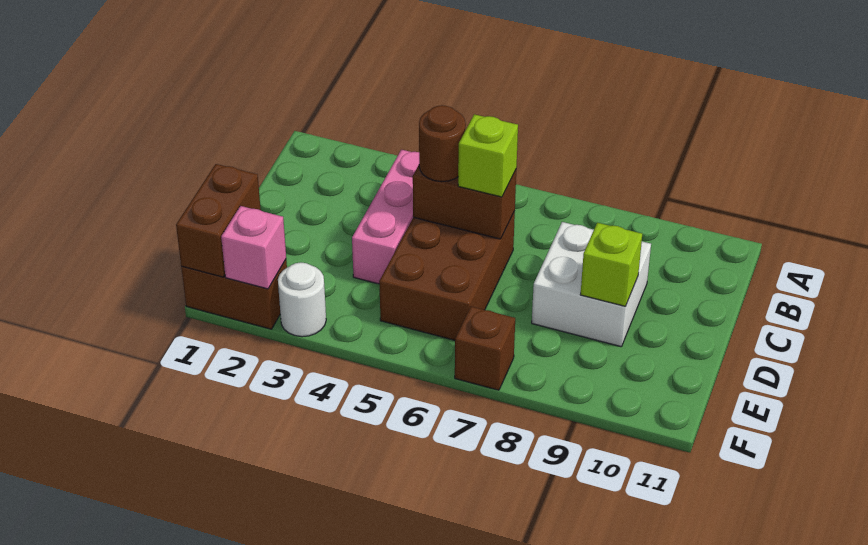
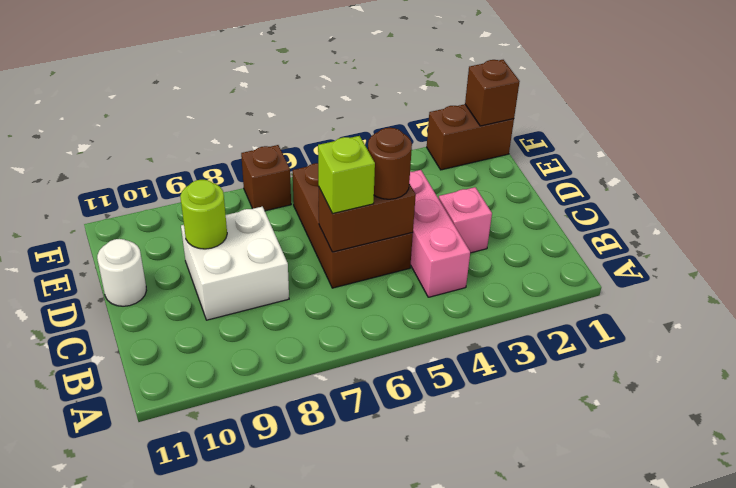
lime 1x1 brick [580,223,642,306] -> lime 1x1 round brick [180,180,227,249]
brown 1x2 brick [176,164,261,277] -> brown 1x1 brick [465,60,520,126]
pink 1x1 brick [221,206,286,289] -> pink 1x1 brick moved to [439,187,492,253]
white 1x1 round brick [278,263,326,337] -> white 1x1 round brick moved to [97,239,146,306]

